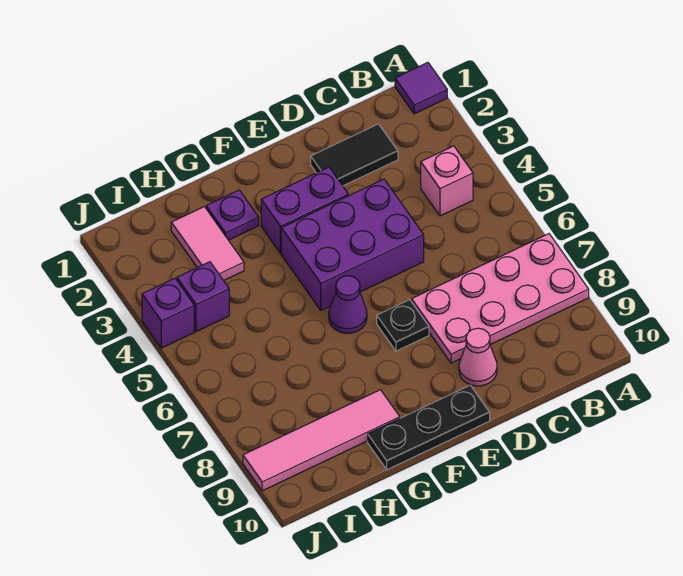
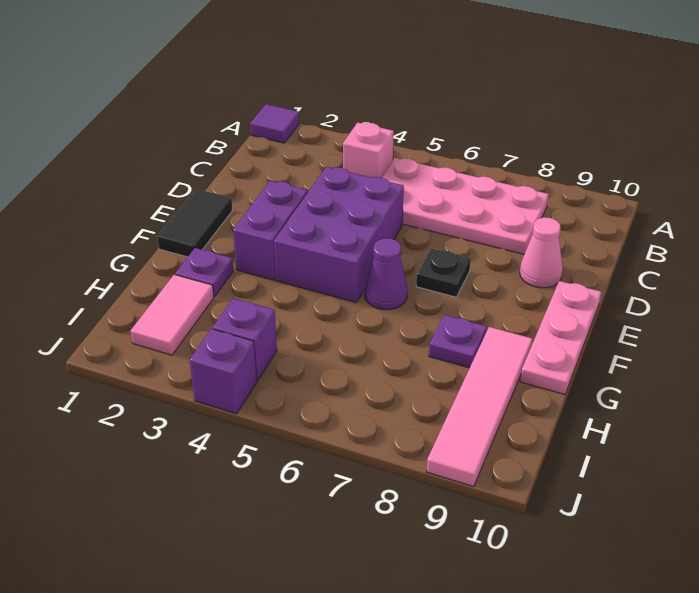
pink 2x4 plate [412,234,589,363] -> pink 2x4 plate turned to [382,158,549,254]
black 1x2 tile [311,124,398,186] -> black 1x2 tile moved to [157,189,232,257]
black 1x3 plate [368,385,490,470] -> pink 1x3 plate [520,281,601,394]
none -> purple 1x1 plate [429,315,487,368]
pink 1x2 tile [171,207,244,281] -> pink 1x2 tile turned to [131,275,214,355]

